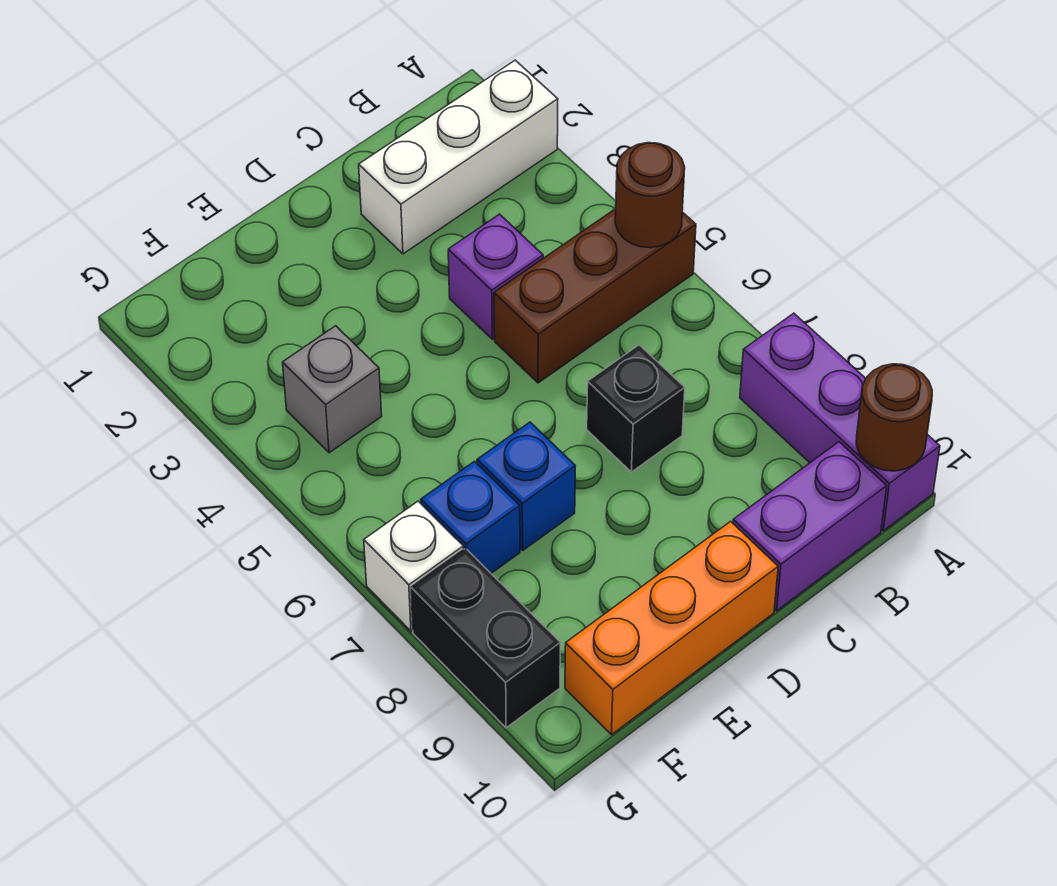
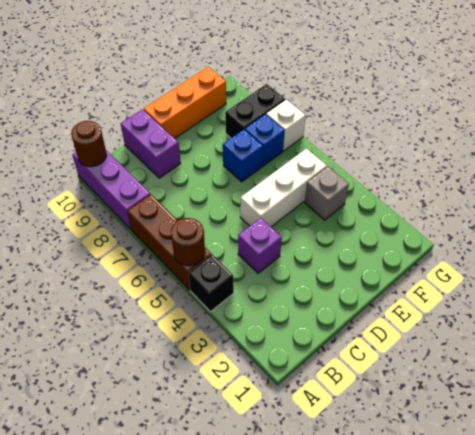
white 1x3 brick [359,60,558,254] -> white 1x3 brick moved to [240,149,327,227]
brown 1x3 brick [494,209,696,383] -> brown 1x3 brick turned to [128,194,212,290]
purple 1x2 brick [733,442,887,611] -> purple 1x2 brick turned to [121,109,181,178]
black 1x1 brick [587,345,685,472] -> black 1x1 brick moved to [189,255,234,312]
black 1x2 brick [411,548,560,728] -> black 1x2 brick turned to [225,84,285,138]

